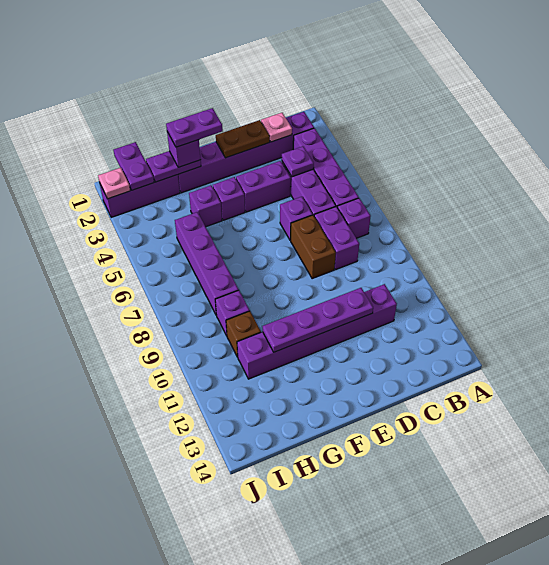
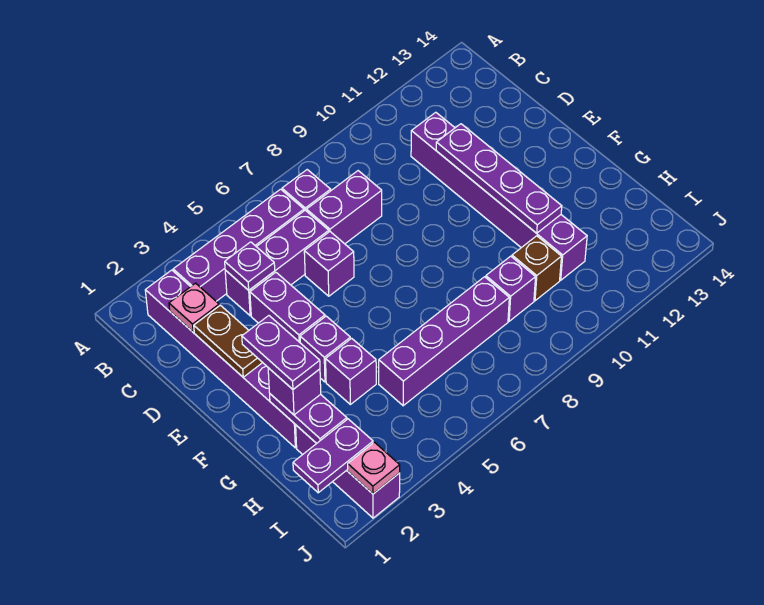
brown 1x2 brick [291,215,336,279] -> none

